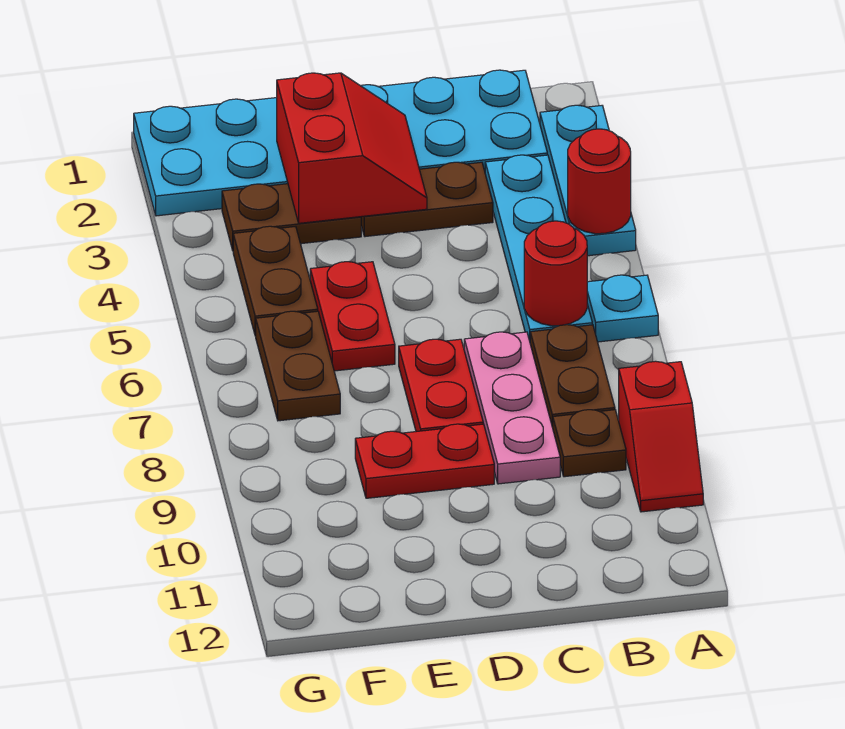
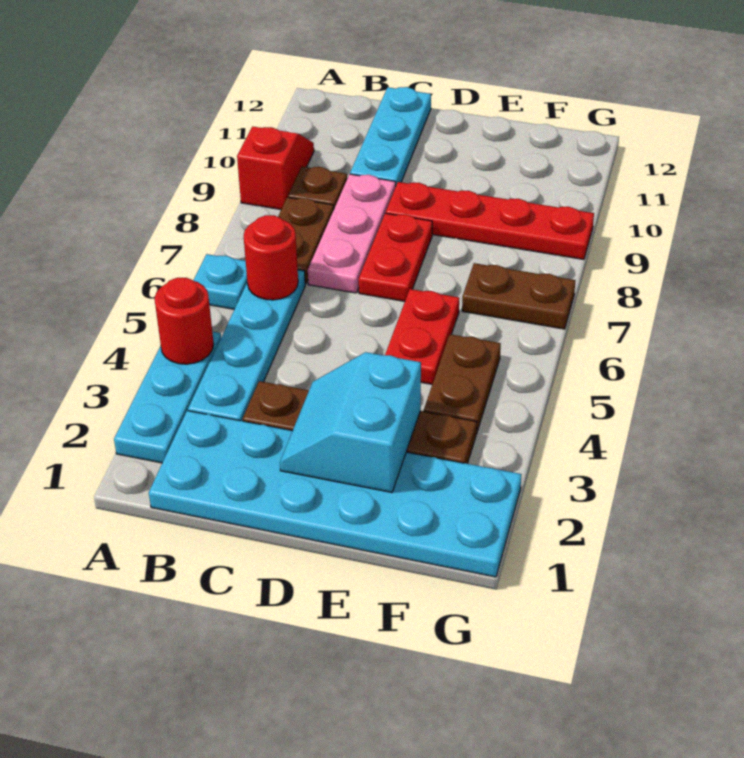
none -> cyan 1x3 plate [350,87,431,185]
red 2x2 slope [277,73,427,223] -> cyan 2x2 slope [280,352,421,492]
red 1x2 plate [355,424,494,498] -> red 1x4 plate [386,182,594,260]
brown 1x2 plate [256,311,340,421] -> brown 1x2 plate turned to [462,263,576,329]

